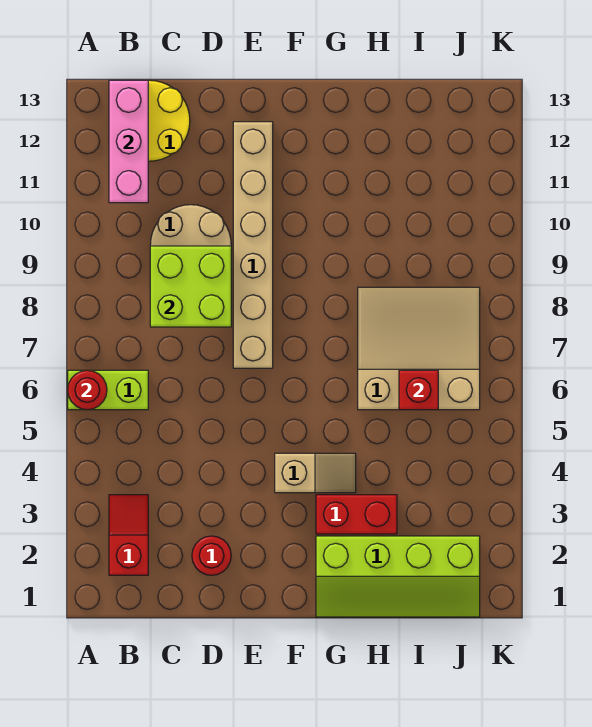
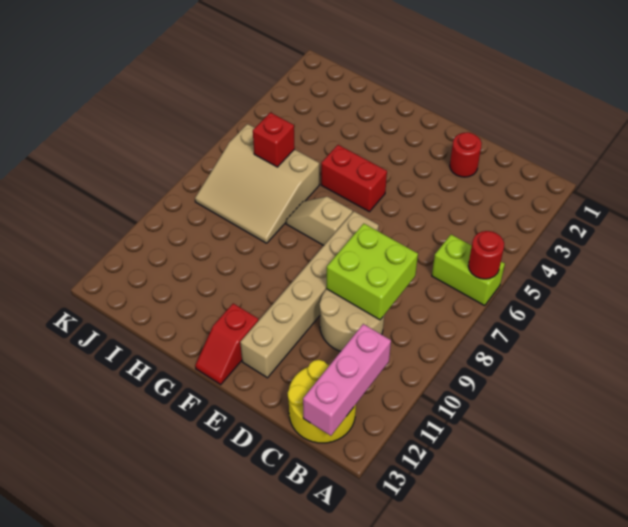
red 1x2 slope [109,495,148,575] -> red 1x2 slope moved to [195,303,259,385]
tan 1x2 slope [275,453,356,493] -> tan 1x2 slope moved to [286,197,353,245]
lime 2x4 slope [316,536,480,617] -> none
red 1x2 brick [316,495,397,534] -> red 1x2 brick moved to [321,145,387,212]

